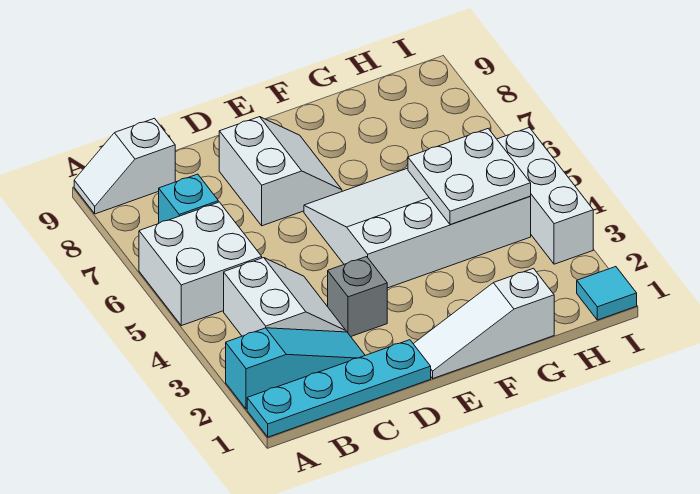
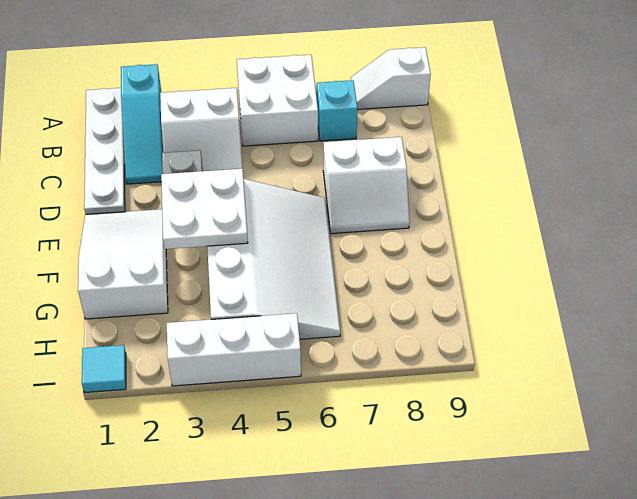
cyan 1x4 plate [247,340,431,437] -> white 1x4 plate [84,88,125,214]
white 1x2 slope [74,118,175,214] -> white 1x2 slope turned to [351,47,431,109]
white 1x3 slope [414,268,554,378] -> white 2x3 slope [78,209,168,319]
white 2x2 plate [408,129,531,225] -> white 2x2 plate moved to [161,169,248,249]

